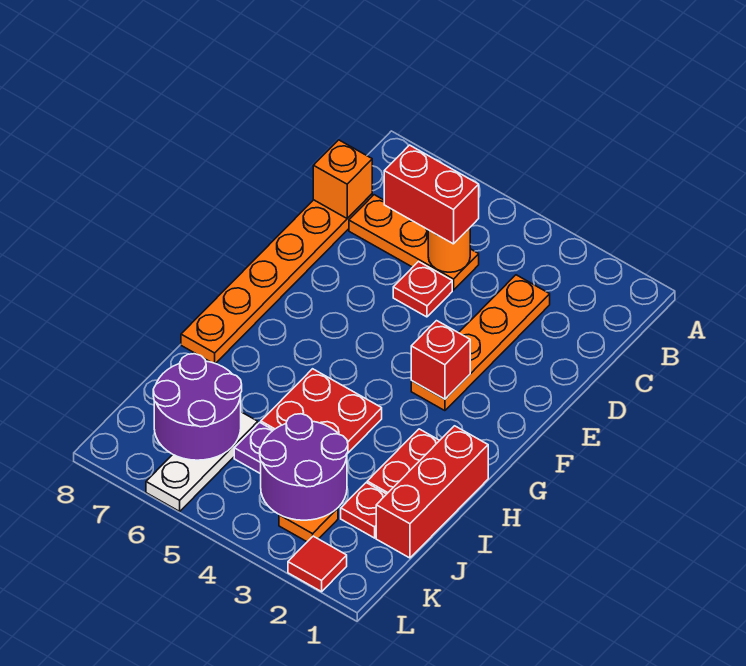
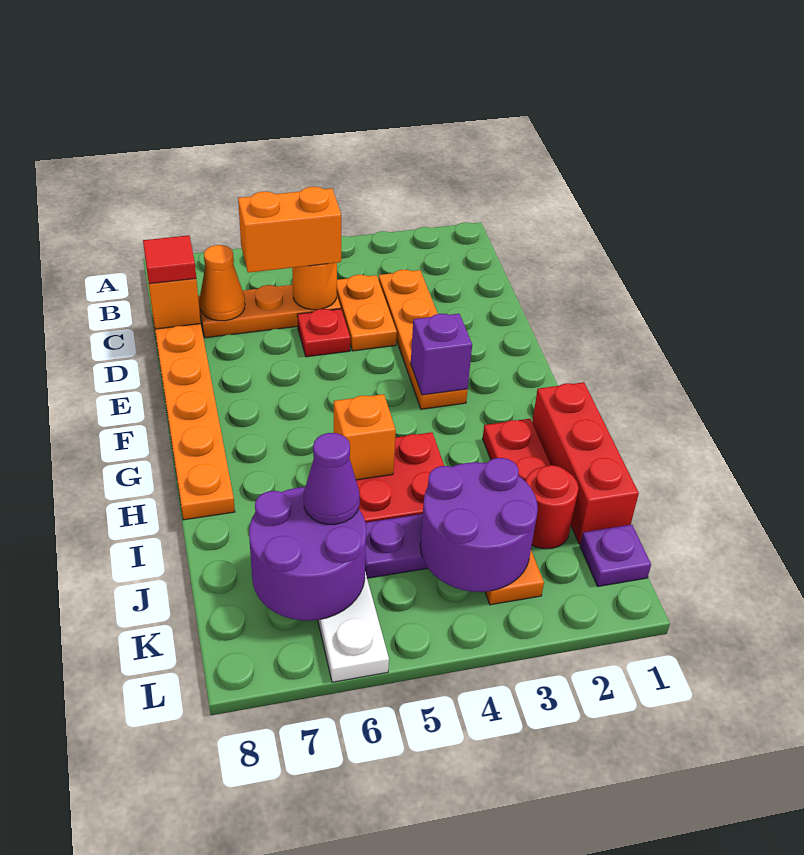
none -> orange 1x2 plate [337,275,397,351]
red 1x2 brick [384,145,479,244] -> orange 1x2 brick [238,187,341,273]
none -> orange 1x1 cone [200,245,245,321]
red 1x1 brick [411,321,470,399] -> purple 1x1 brick [411,314,472,395]
none -> orange 1x1 brick [334,394,396,480]
red 1x1 plate [341,483,386,538] -> red 1x1 round brick [526,465,578,549]
none -> purple 1x1 cone [304,433,360,524]
none -> purple 1x1 plate [580,525,651,586]
red 1x1 tile [288,536,347,592] -> red 1x1 tile moved to [143,235,196,284]

